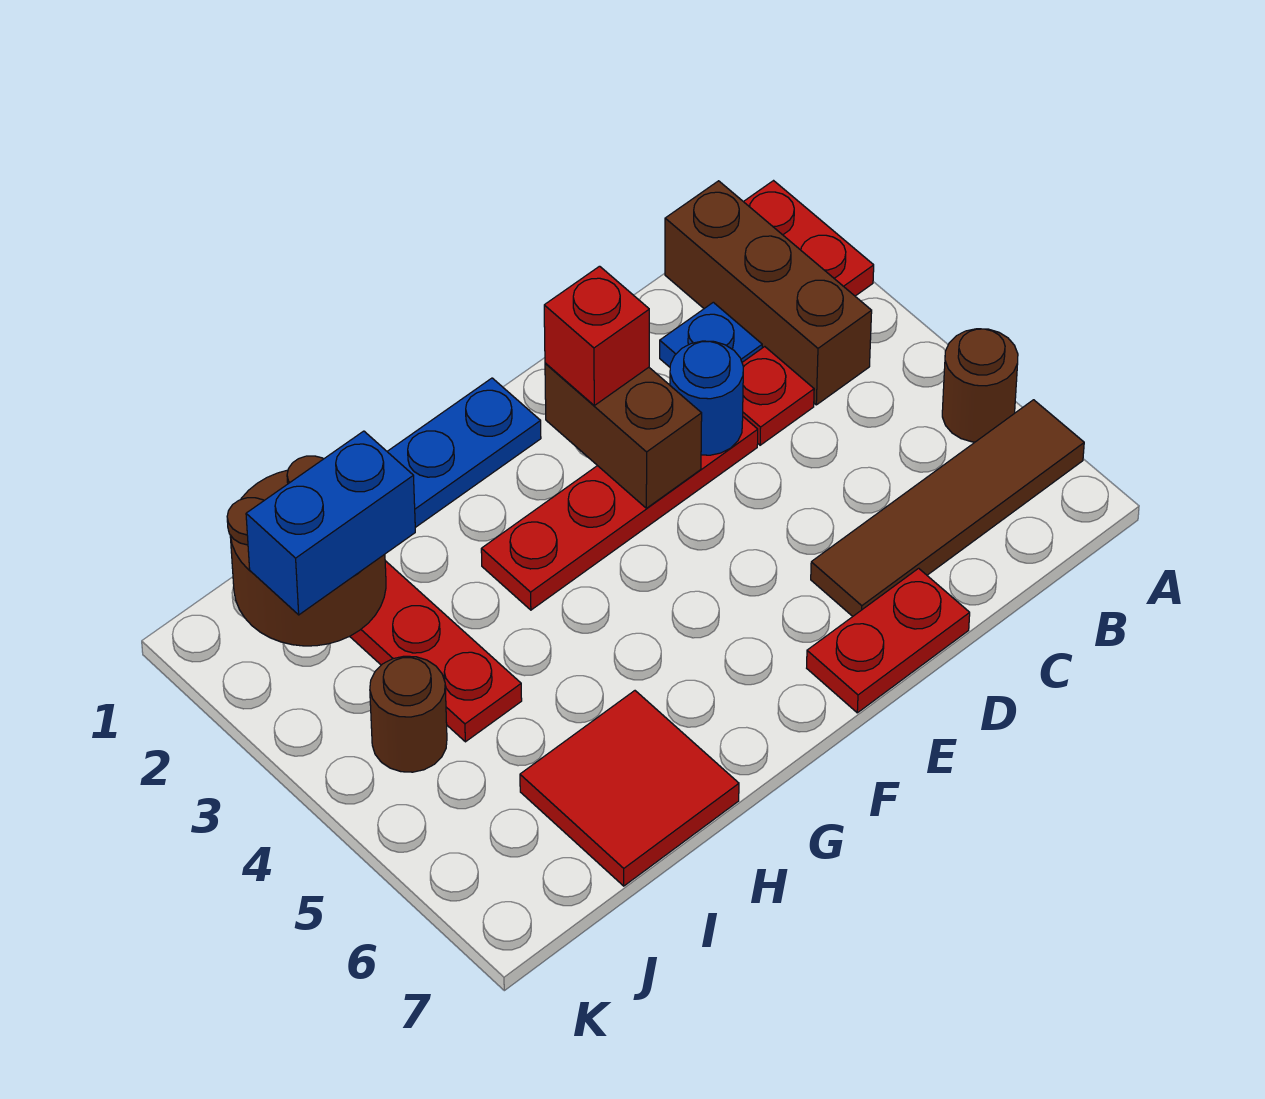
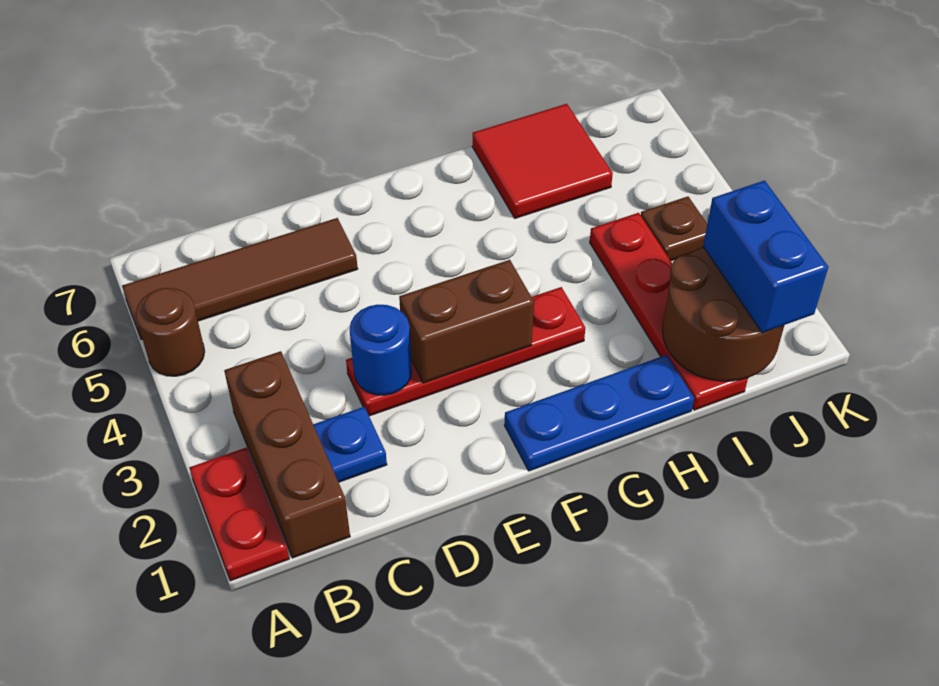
red 1x1 plate [742,347,814,445] -> none
red 1x2 plate [807,568,970,713] -> none
brown 1x2 brick [545,363,702,508] -> brown 1x2 brick turned to [399,260,534,383]
red 1x1 brick [544,266,649,405] -> none
blue 1x2 brick [246,431,415,615] -> blue 1x2 brick turned to [703,181,828,333]
brown 1x1 round brick [370,656,447,772] -> brown 1x1 plate [641,197,707,261]

